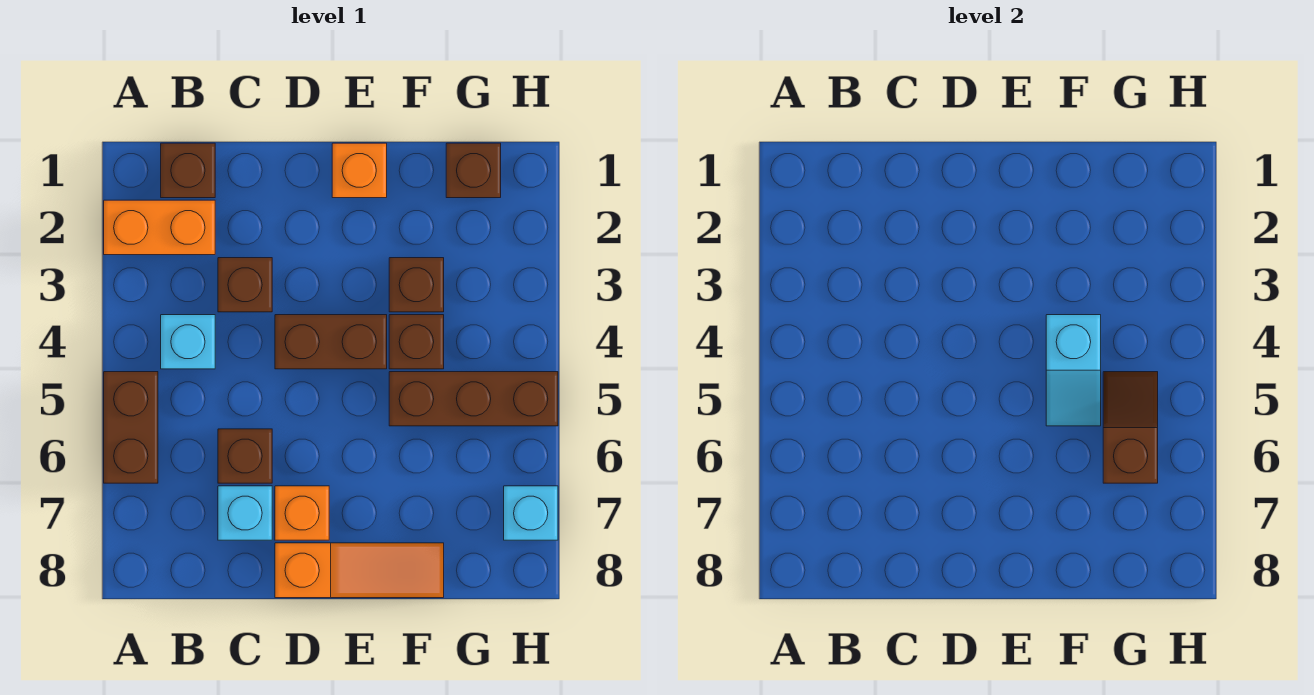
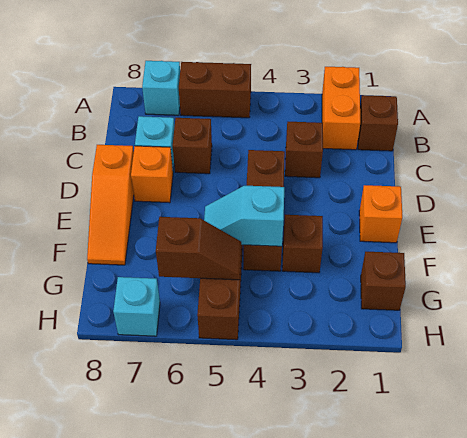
cyan 1x1 brick [161,315,215,369] -> cyan 1x1 brick moved to [142,61,180,115]

